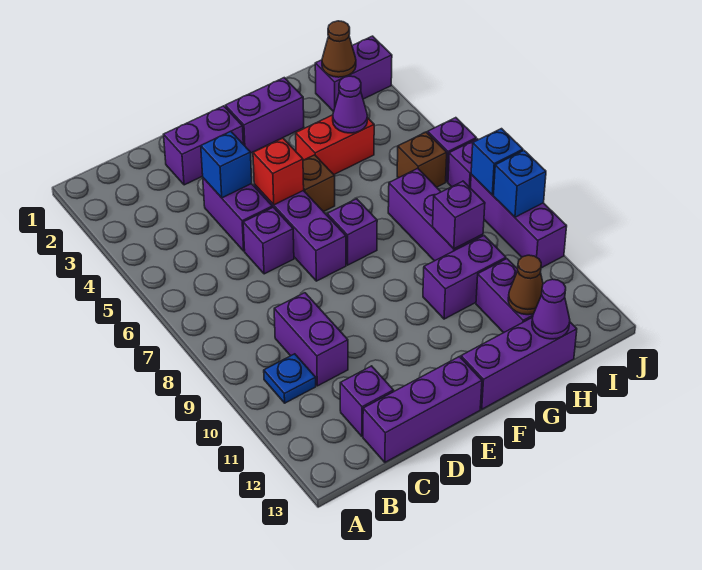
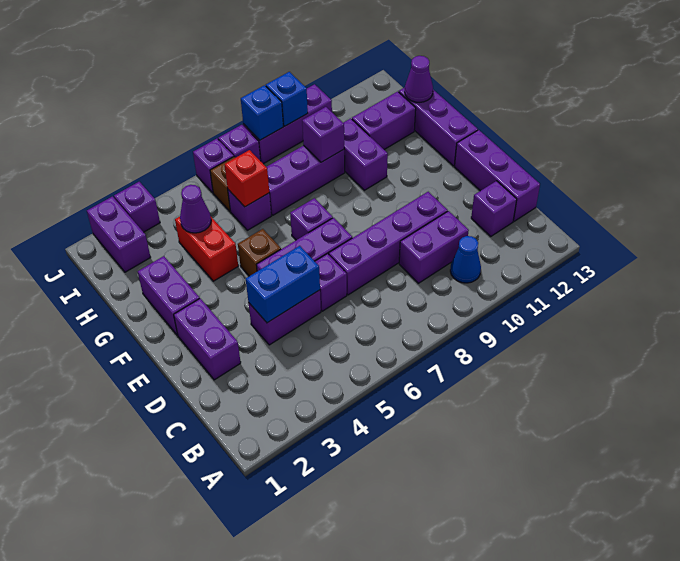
blue 1x1 plate [264,354,316,403] -> blue 1x1 cone [450,236,481,283]
blue 1x1 brick [201,131,252,198] -> blue 1x2 brick [246,246,320,323]
none -> purple 1x4 brick [329,192,448,295]
red 1x1 brick [253,138,304,205] -> red 1x1 brick moved to [224,150,269,207]
none -> purple 1x1 brick [228,190,271,230]
brown 1x1 cone [508,255,543,315] -> none
brown 1x1 cone [322,21,356,77] -> none
none -> purple 1x1 brick [114,182,160,232]

